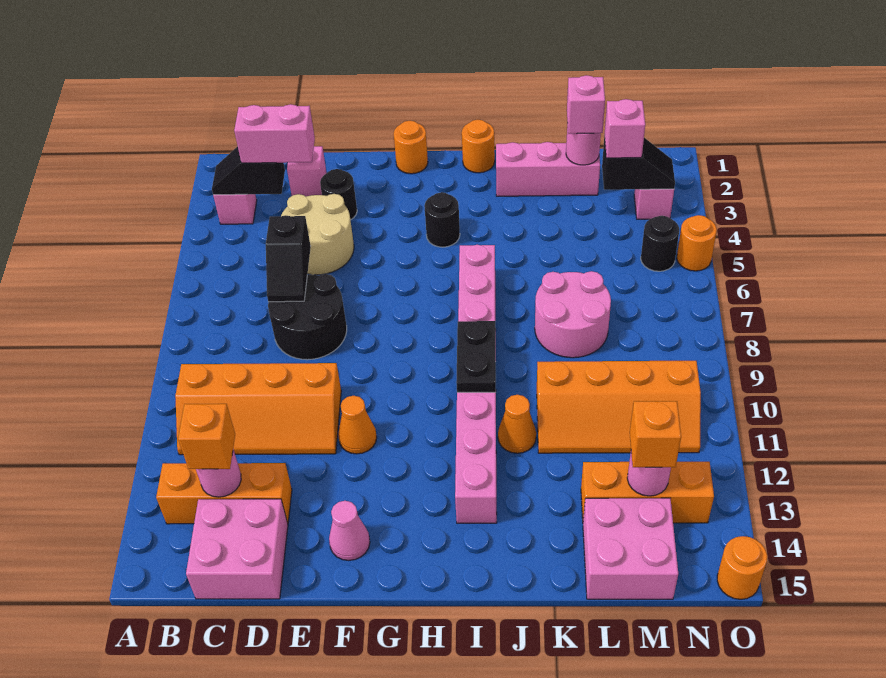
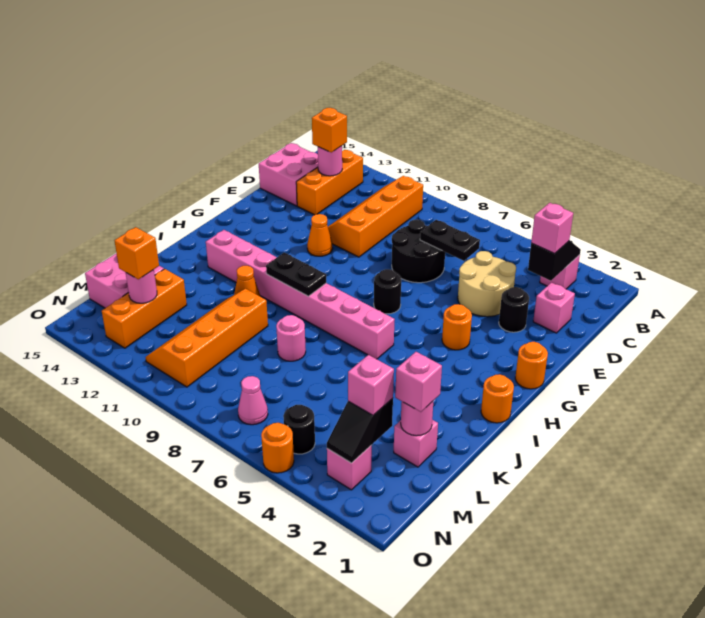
pink 1x2 brick [234,104,315,163] -> pink 1x1 brick [531,203,573,254]
black 1x2 slope [266,215,311,302] -> black 1x2 plate [420,220,480,261]
pink 1x1 cone [329,501,370,560] -> pink 1x1 cone moved to [238,376,268,425]
black 1x1 round brick [424,192,460,247] -> black 1x1 round brick moved to [374,269,401,314]
pink 1x3 brick [496,142,600,196] -> pink 1x1 brick [394,420,438,467]
pink 2x2 round brick [535,271,611,358] -> pink 1x1 round brick [276,315,306,361]
orange 1x1 round brick [717,536,767,599] -> orange 1x1 round brick moved to [442,304,472,350]

